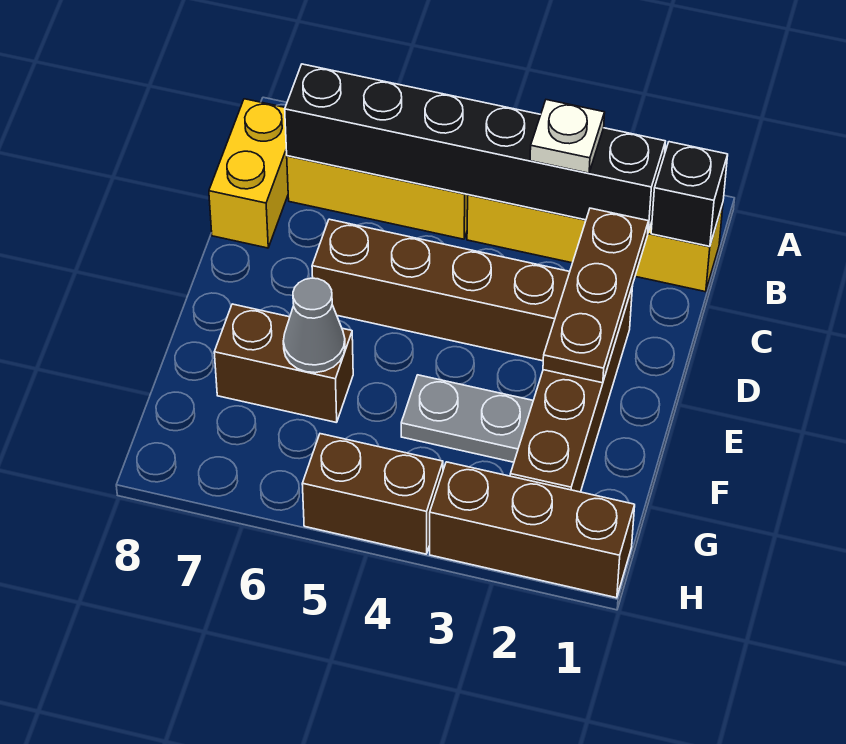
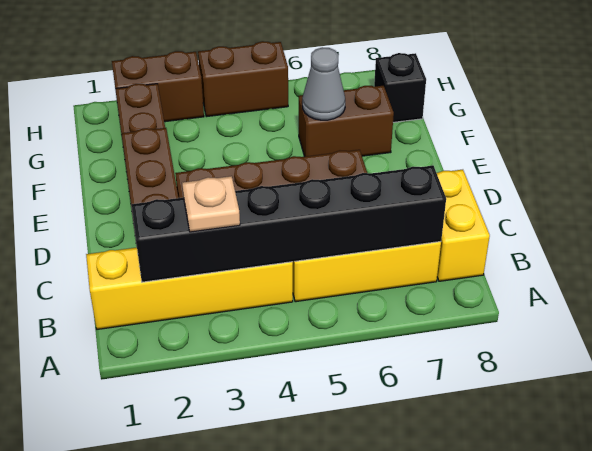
black 1x1 brick [651,142,728,246] -> black 1x1 brick moved to [374,53,426,122]
white 1x1 plate [530,100,605,173] -> tan 1x1 plate [182,176,240,232]
grey 1x2 plate [401,375,533,462] -> none
brown 1x3 brick [430,462,635,598] -> brown 1x2 brick [112,51,204,122]

